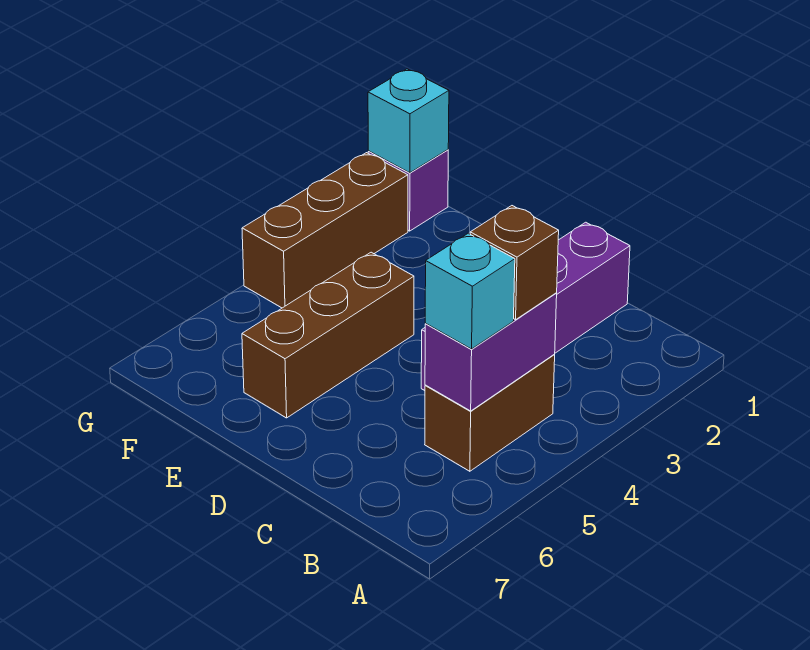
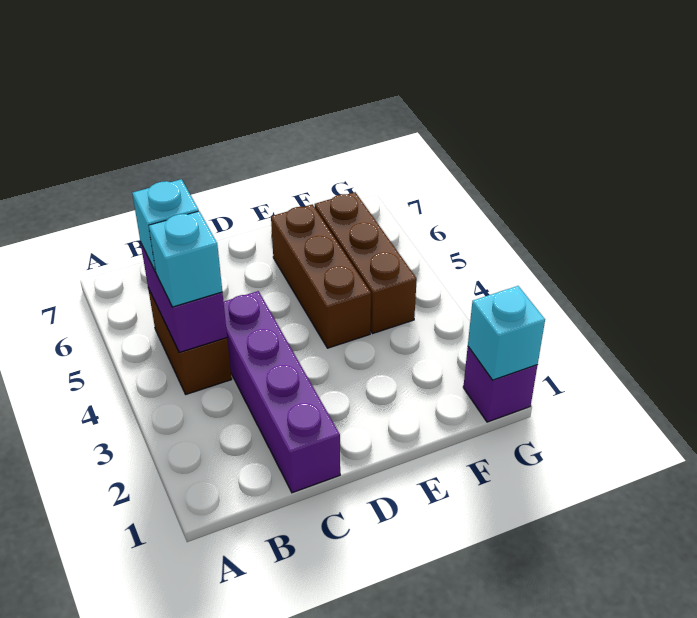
brown 1x1 brick [470,206,559,320] -> cyan 1x1 brick [149,211,222,307]
brown 1x3 brick [242,153,408,308] -> brown 1x3 brick moved to [315,192,417,334]

